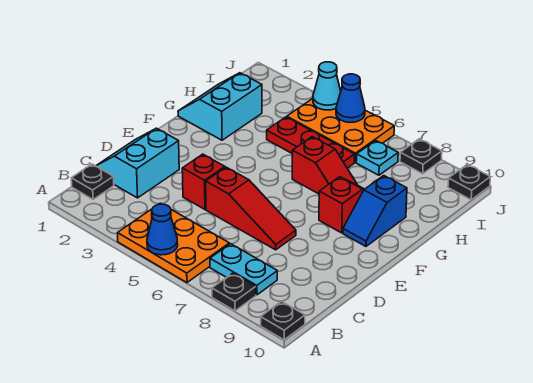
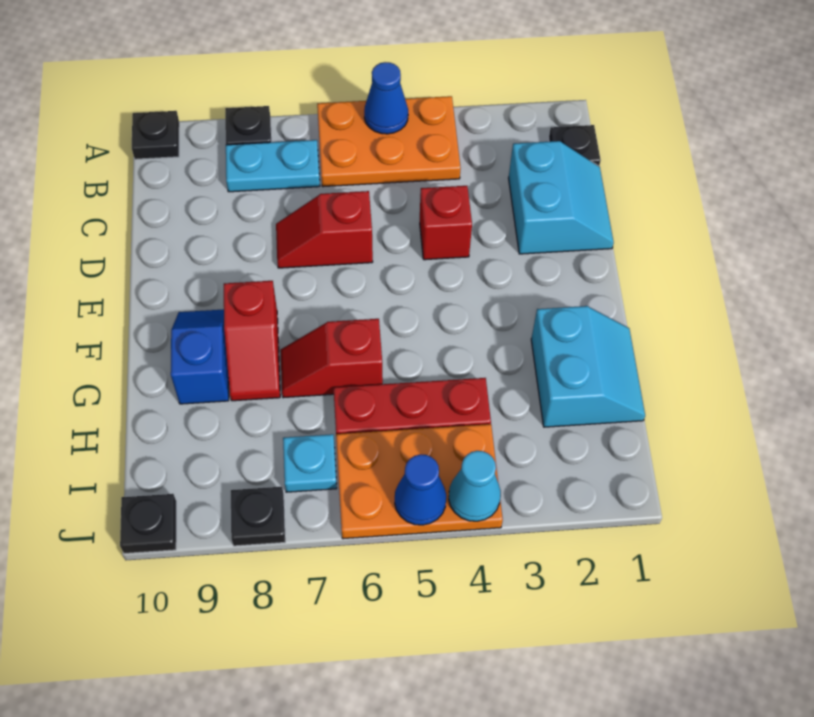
red 1x3 slope [206,167,296,250] -> red 1x2 slope [276,191,373,268]

